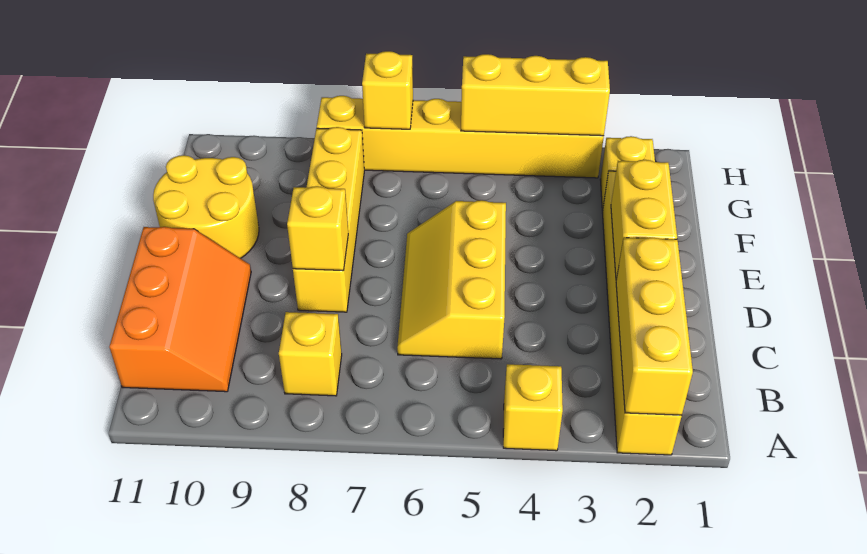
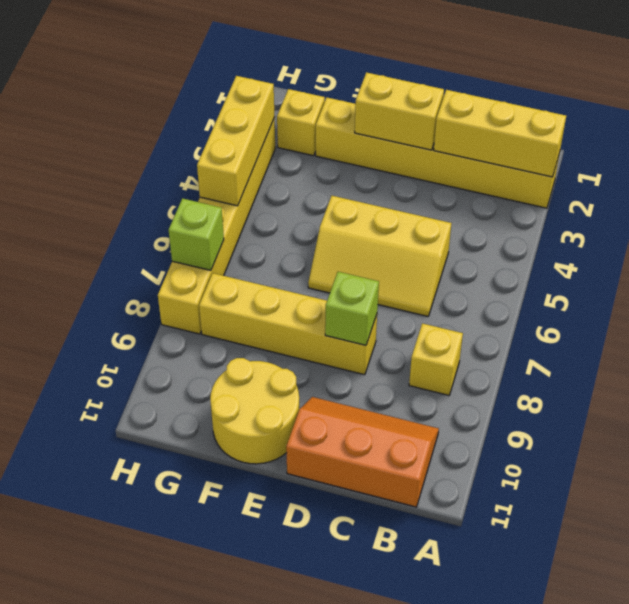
yellow 1x1 brick [503,364,563,451] -> none
yellow 1x1 brick [287,186,348,271] -> lime 1x1 brick [325,272,379,345]
yellow 1x1 brick [362,51,413,129] -> lime 1x1 brick [169,198,224,270]

